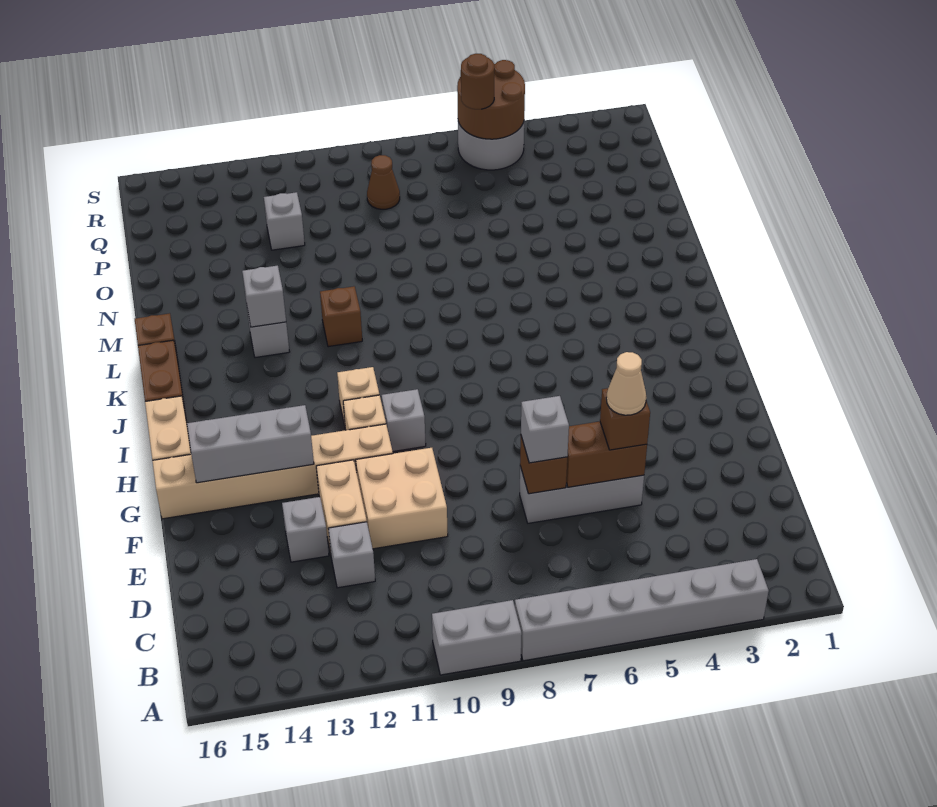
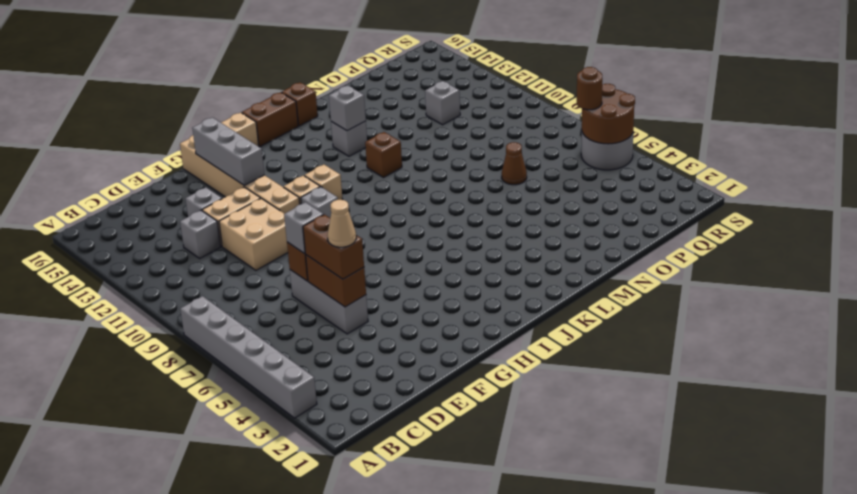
grey 1x2 brick [432,600,522,675] -> none
brown 1x1 brick [600,388,650,450] -> brown 1x2 brick [303,215,364,279]
brown 1x1 cone [367,155,400,209] -> brown 1x1 cone moved to [502,142,527,185]

